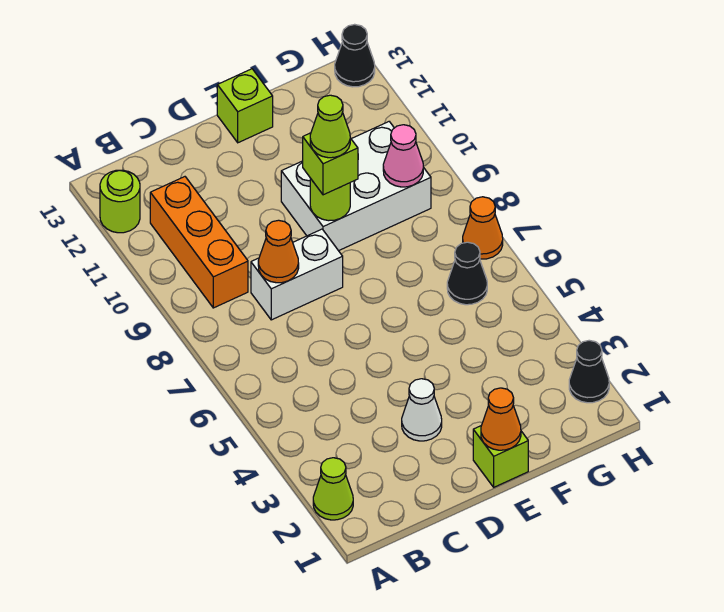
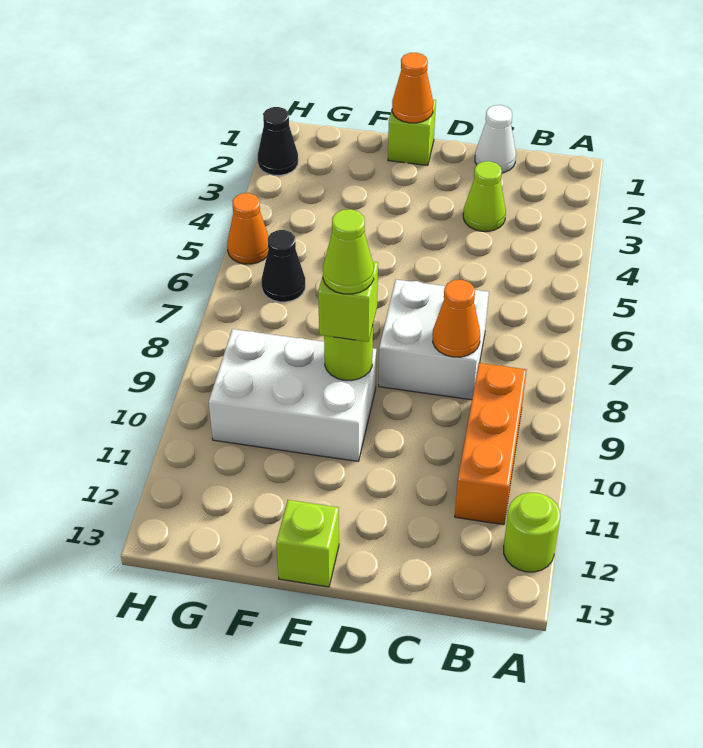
lime 1x1 cone [313,458,353,520] -> lime 1x1 cone moved to [463,161,506,231]
white 1x2 brick [251,229,343,320] -> white 2x2 brick [379,280,489,400]
white 1x1 cone [402,379,442,441] -> white 1x1 cone moved to [475,105,516,173]
pink 1x1 cone [383,125,423,187] -> none
orange 1x1 cone [463,197,503,259] -> orange 1x1 cone moved to [227,193,268,264]
black 1x1 cone [335,24,375,87] -> none

